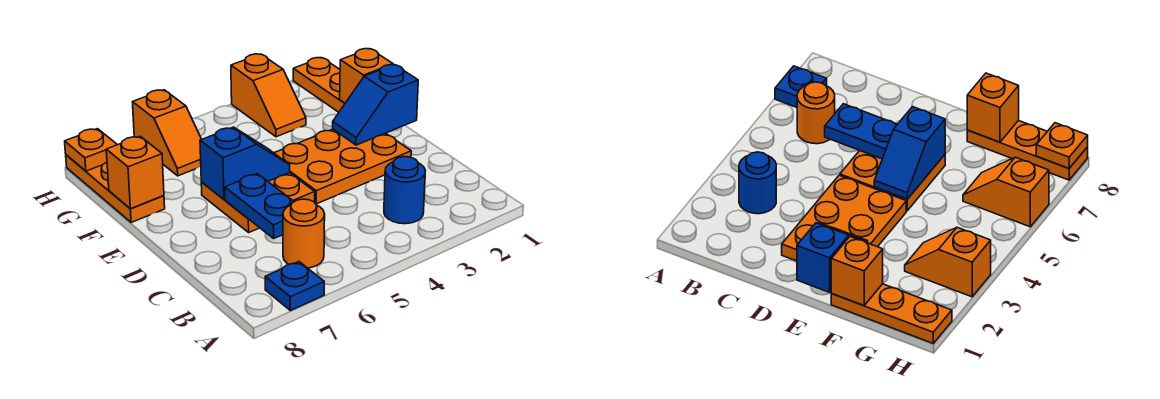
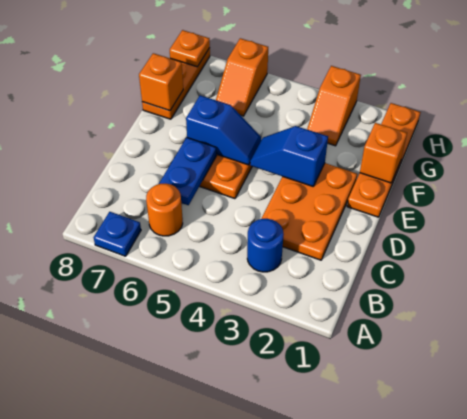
orange 2x3 plate [274,129,411,204] -> orange 2x3 plate turned to [261,163,357,260]
blue 1x2 slope [333,65,418,145] -> blue 1x2 slope moved to [250,126,328,186]
orange 1x3 plate [293,58,345,112] -> orange 1x4 plate [347,103,421,217]

